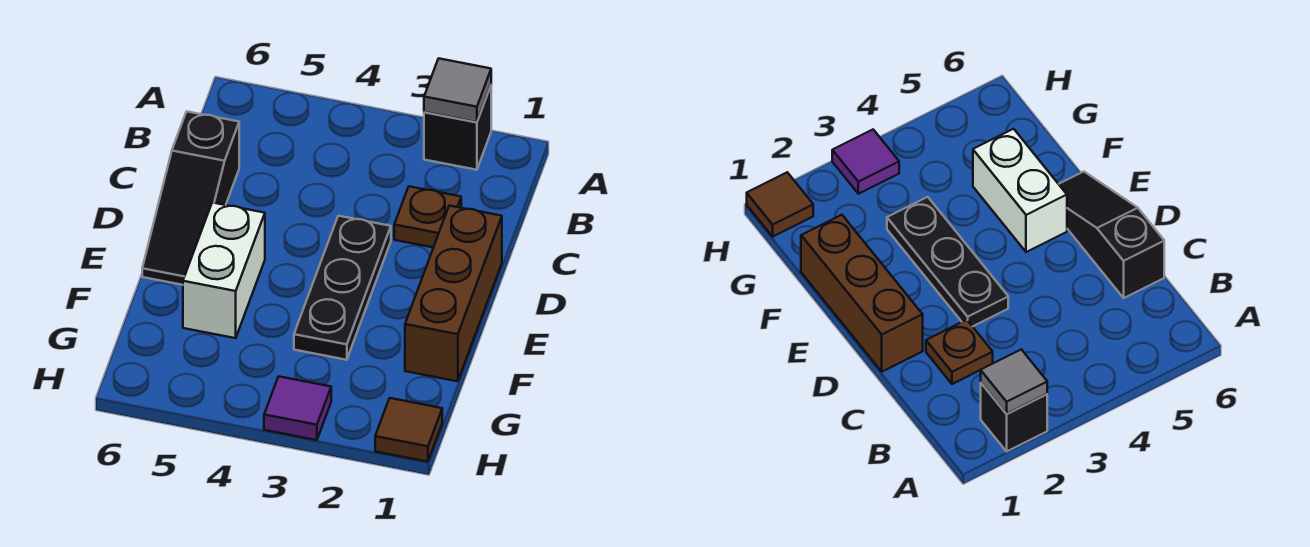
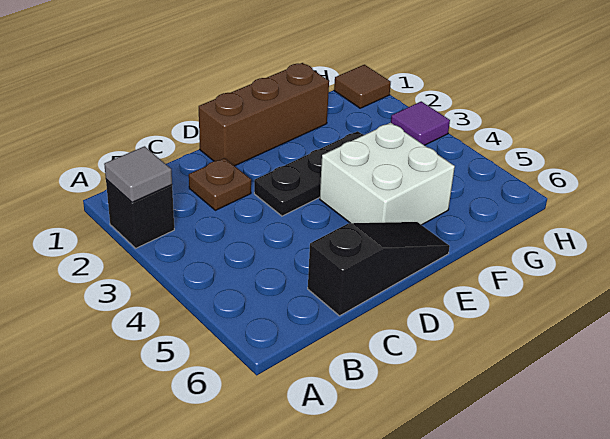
white 1x2 brick [183,203,265,338] -> white 2x2 brick [320,123,455,225]

